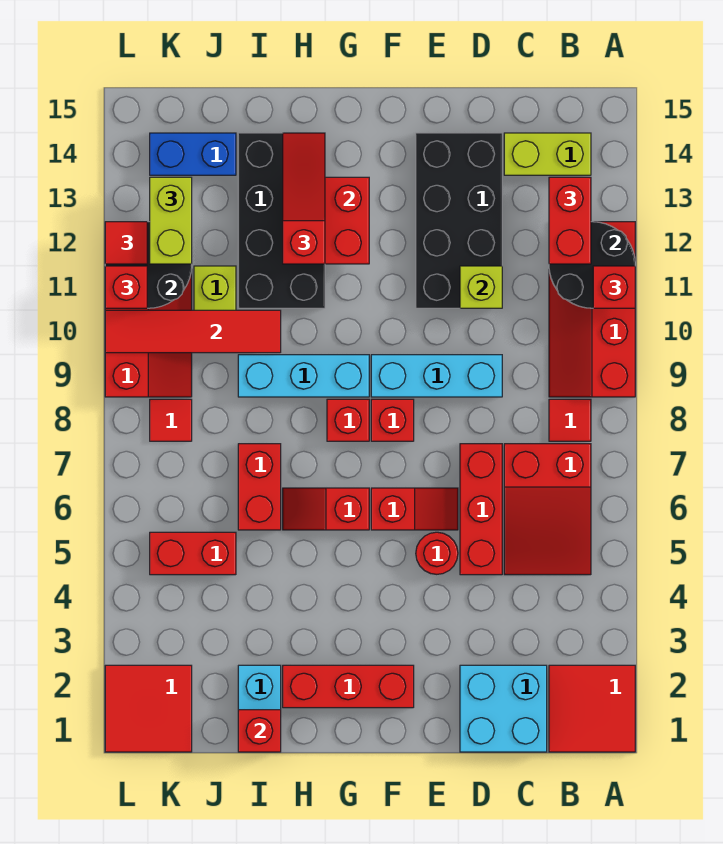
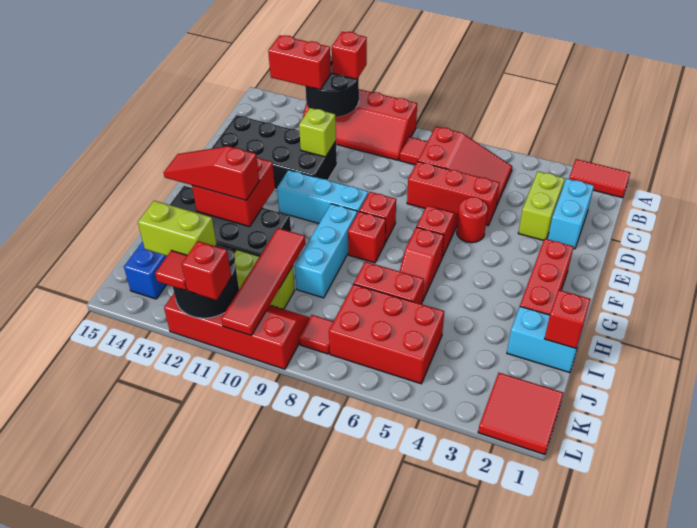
red 2x2 tile [549,665,635,752] -> red 1x2 tile [569,159,630,198]
lime 1x2 brick [504,133,591,175] -> lime 1x2 brick moved to [518,171,565,240]
cyan 2x2 brick [460,665,547,752] -> cyan 1x2 brick [548,179,594,249]
cyan 1x3 brick [371,355,502,397] -> cyan 1x3 brick turned to [277,170,368,223]
red 1x2 brick [150,532,236,575] -> red 2x3 brick [329,284,444,384]

